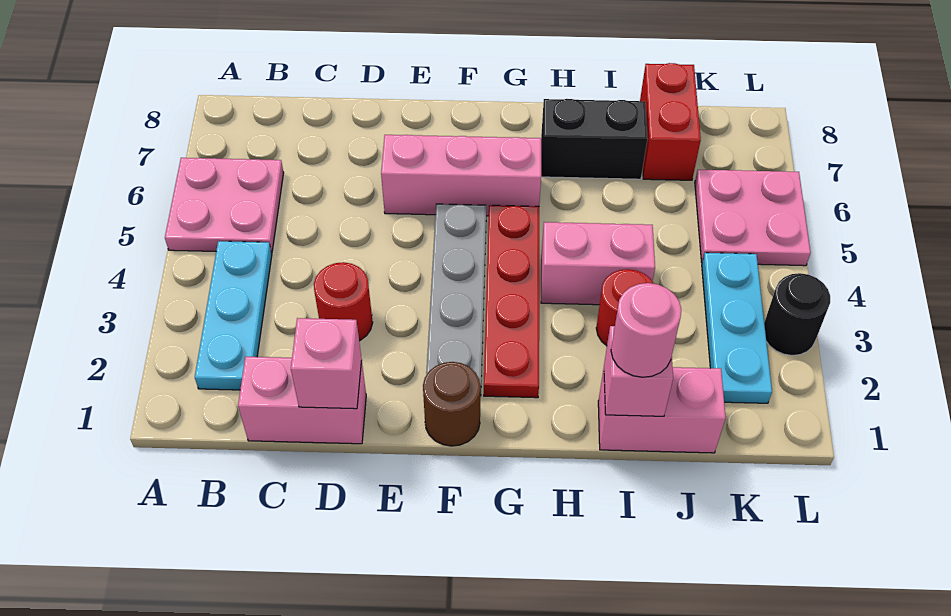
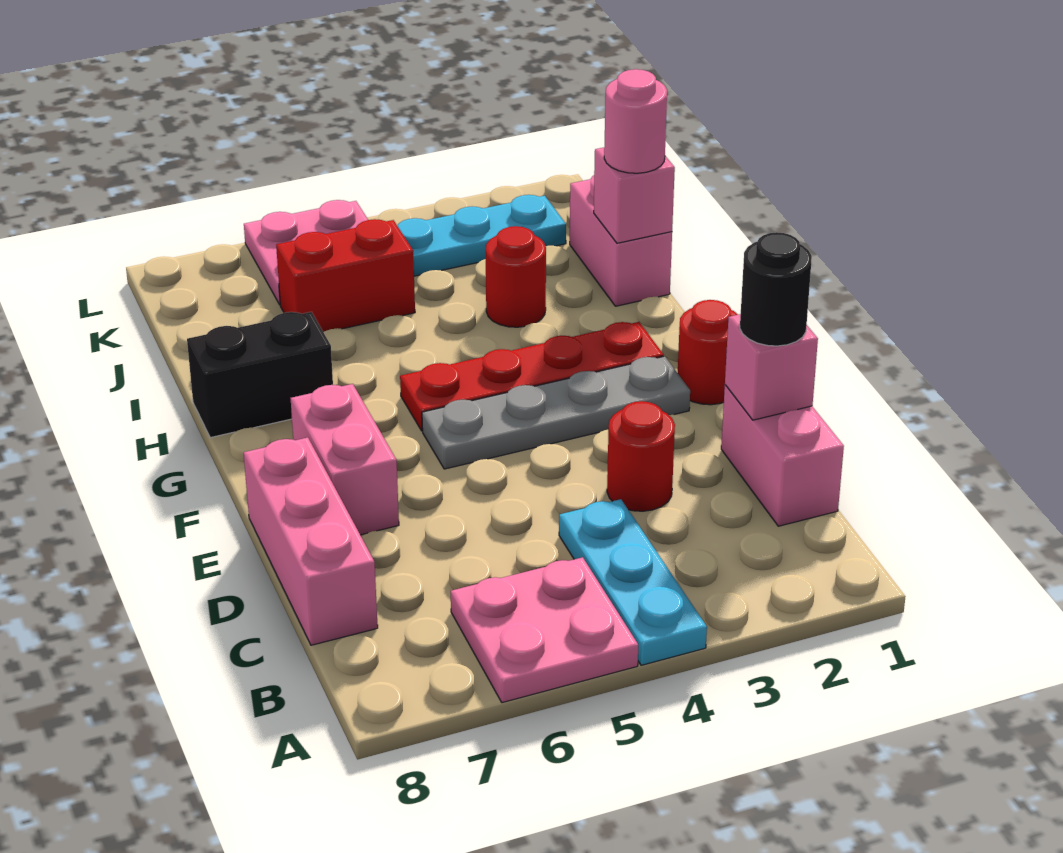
cyan 1x3 plate [195,241,272,390] -> cyan 1x3 plate turned to [559,499,707,665]
pink 1x3 brick [381,135,541,216] -> pink 1x3 brick moved to [244,437,378,645]
brown 1x1 round brick [423,362,480,446] -> red 1x1 round brick [678,300,738,405]
pink 1x2 brick [541,222,655,305] -> pink 1x2 brick moved to [291,384,399,535]
black 1x2 brick [541,99,648,179] -> black 1x2 brick turned to [187,312,333,438]
red 1x2 brick [640,63,701,180] -> red 1x2 brick moved to [276,219,415,332]
black 1x1 round brick [764,273,830,356] -> black 1x1 round brick moved to [740,232,812,346]

